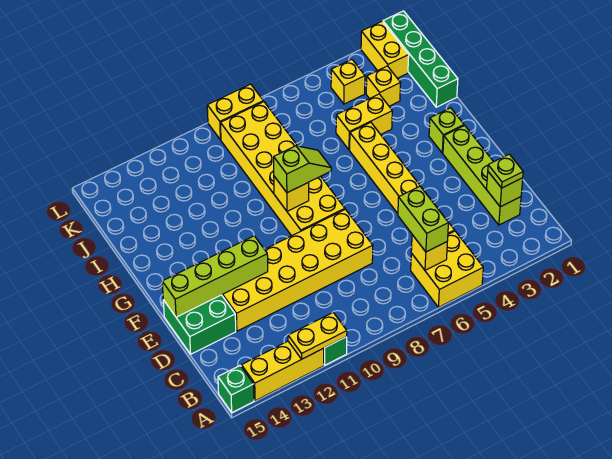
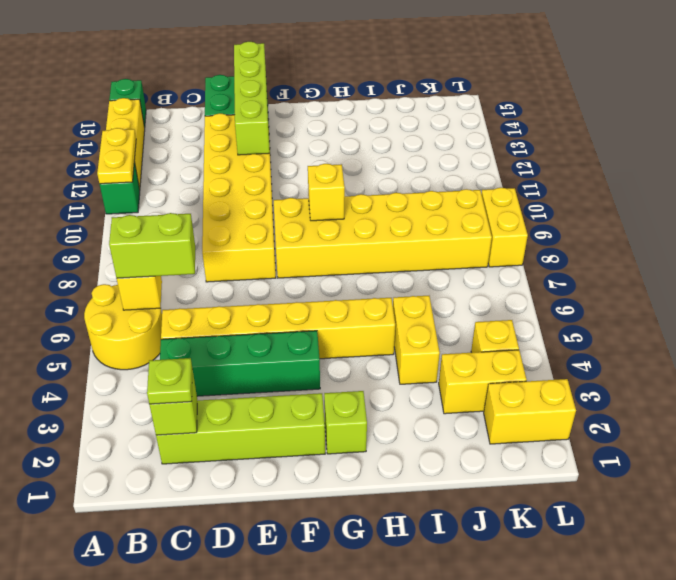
yellow 2x2 brick [411,231,483,307] -> yellow 2x2 round brick [84,284,162,370]
lime 1x2 slope [274,146,331,193] -> none
green 1x4 brick [383,11,458,107] -> green 1x4 brick moved to [160,331,320,396]
yellow 1x1 brick [366,66,400,106] -> yellow 1x2 brick [439,350,527,414]

